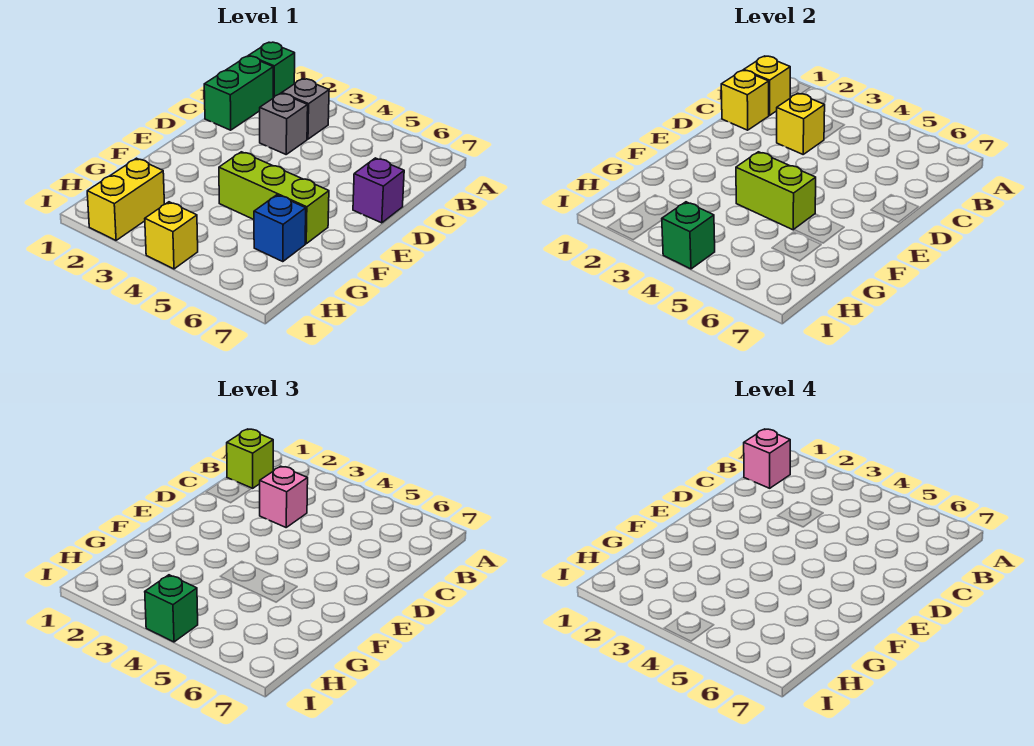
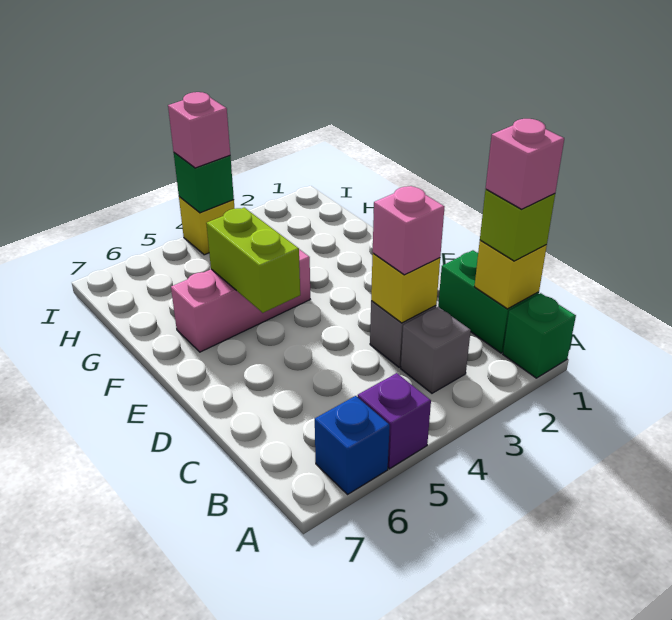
yellow 1x1 brick [721,70,769,130] -> none
purple 1x1 brick [353,158,404,223] -> purple 1x1 brick moved to [358,373,431,469]
lime 1x3 brick [219,152,329,244] -> pink 1x3 brick [171,249,310,352]
lime 1x2 brick [736,152,816,230] -> lime 1x2 brick turned to [206,208,300,313]
blue 1x1 brick [254,195,306,262] -> blue 1x1 brick moved to [315,396,390,494]
yellow 1x2 brick [87,158,164,240] -> none
green 1x1 brick [145,575,198,642] -> pink 1x1 brick [168,92,230,168]

